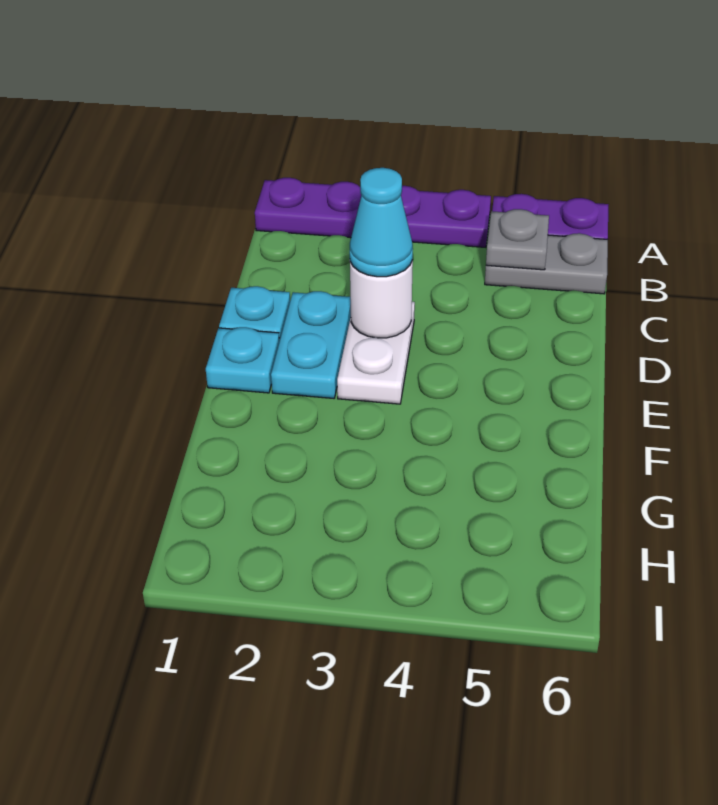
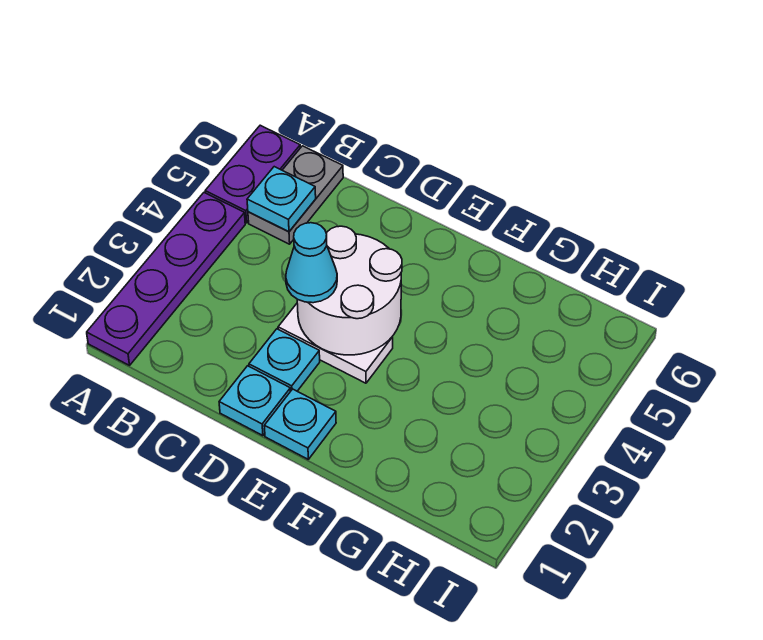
grey 1x1 plate [486,209,549,270] -> cyan 1x1 plate [247,167,316,232]
cyan 1x2 plate [271,291,351,398] -> cyan 1x1 plate [249,329,320,391]
white 1x1 round brick [350,261,413,338] -> white 2x2 round brick [297,226,402,355]

